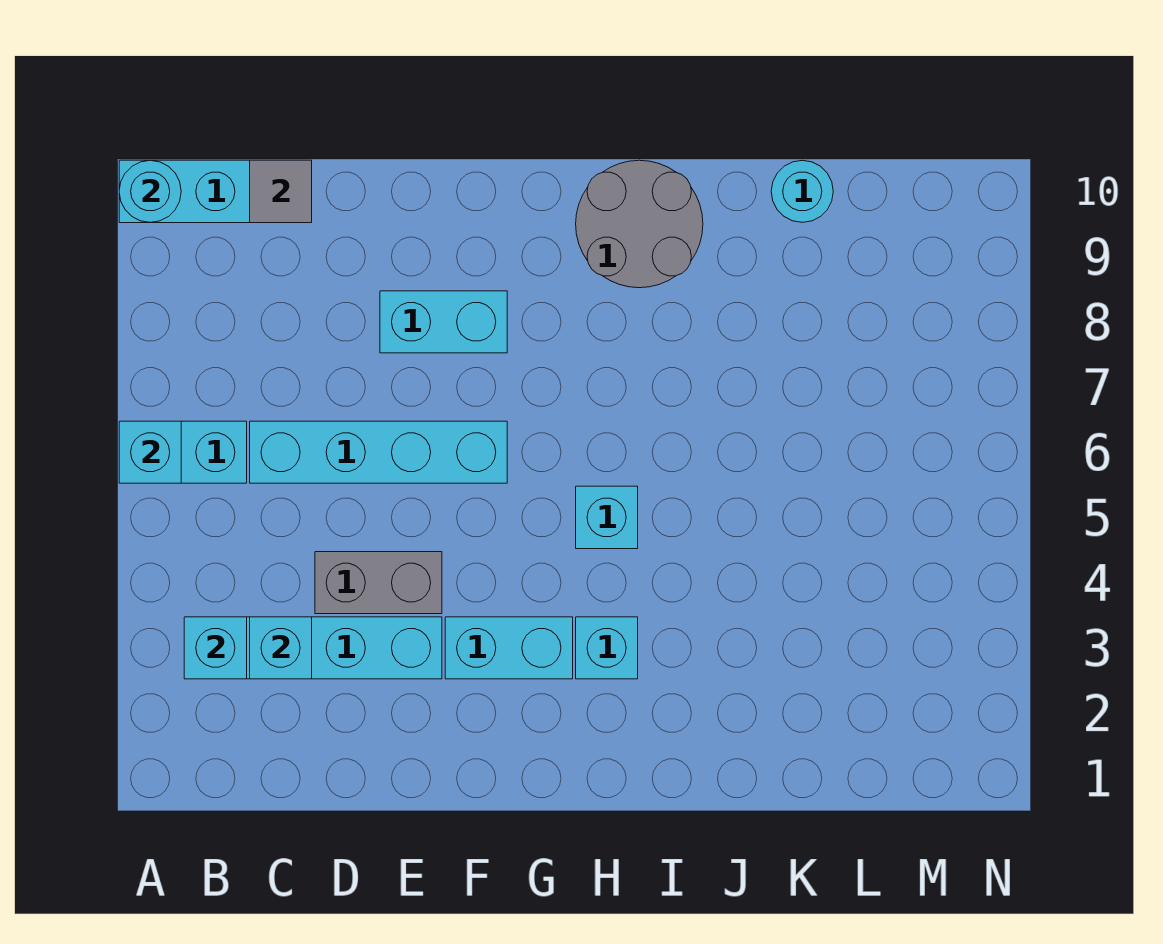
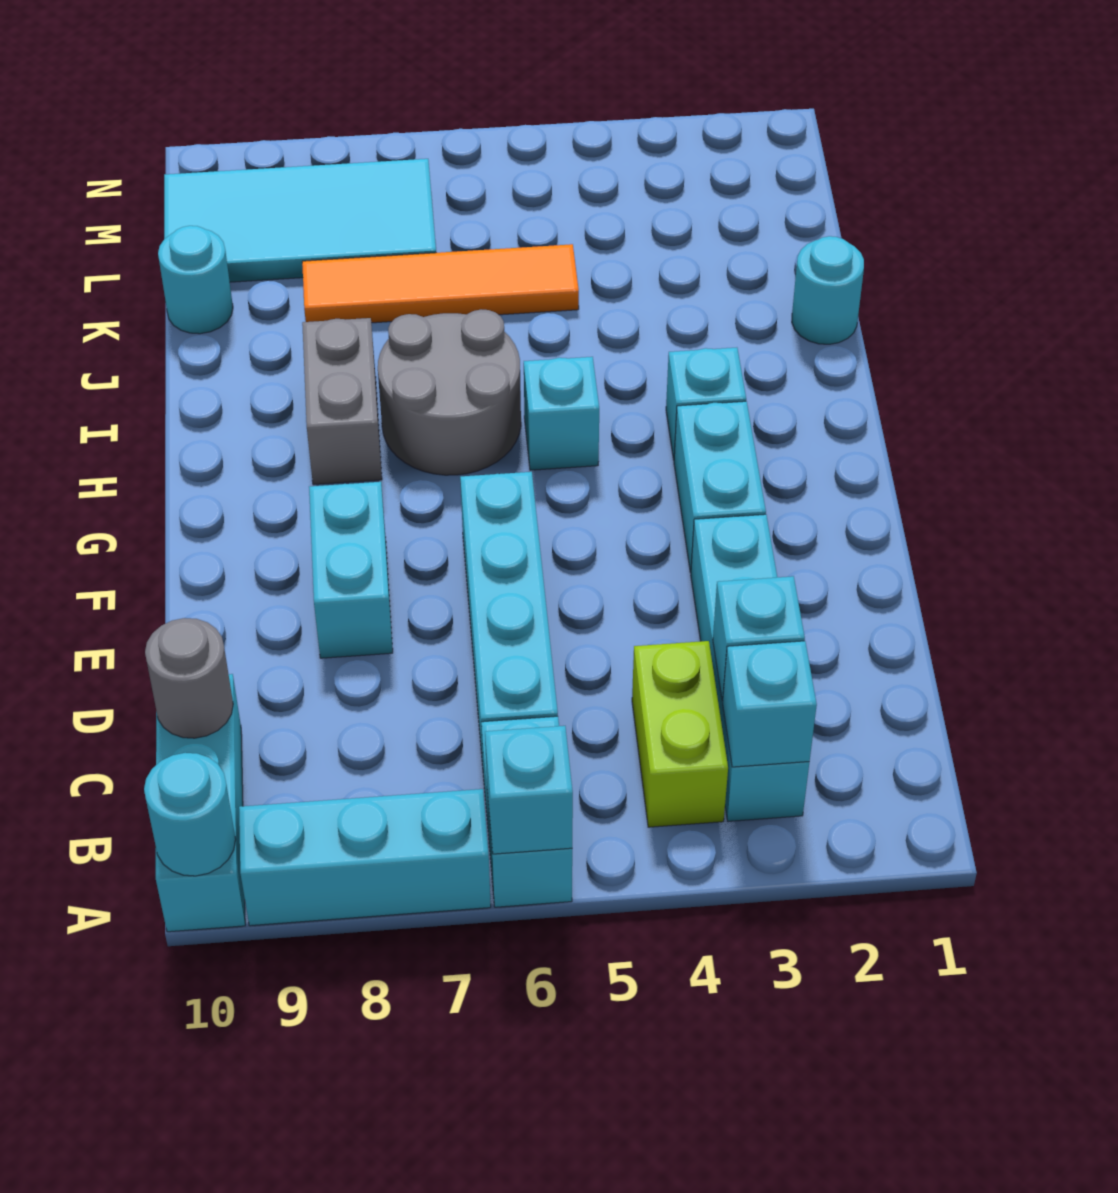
none -> cyan 1x3 brick [239,789,491,926]
none -> lime 1x2 brick [632,641,728,827]
grey 1x1 tile [250,160,312,223] -> grey 1x1 round brick [145,618,233,738]
grey 1x2 brick [315,552,442,614] -> grey 1x2 brick moved to [302,318,382,485]
grey 2x2 round brick [576,160,703,288] -> grey 2x2 round brick moved to [378,309,521,475]
none -> cyan 1x1 round brick [792,236,864,344]
none -> orange 1x4 tile [302,244,579,323]
none -> cyan 2x4 tile [164,159,436,282]

